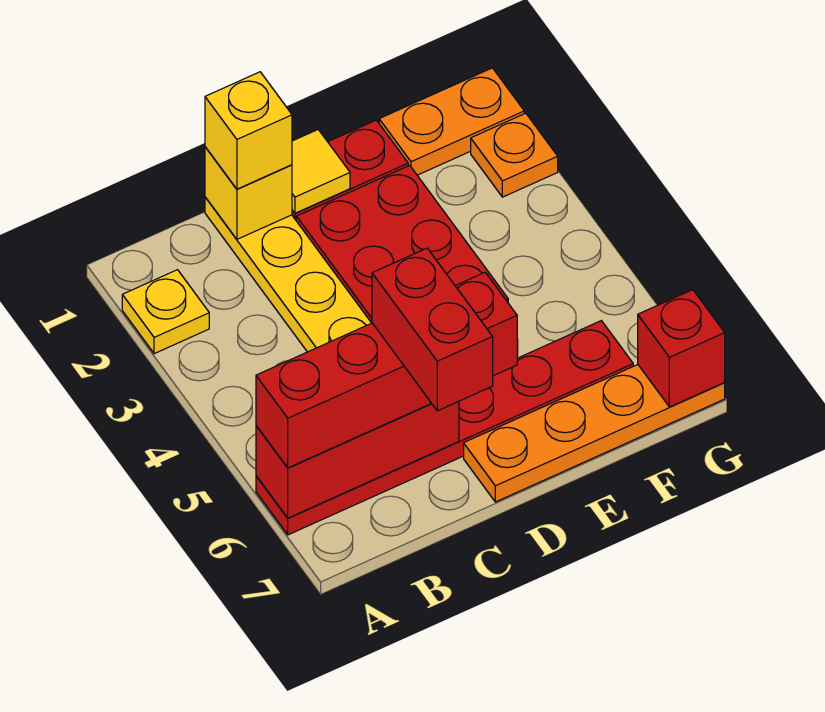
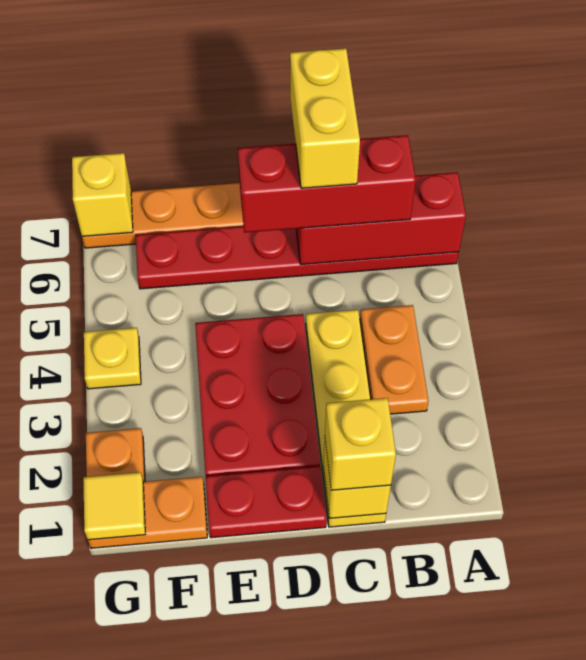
yellow 1x1 plate [122,270,209,354] -> yellow 1x1 plate moved to [84,328,141,389]
red 1x4 brick [256,272,517,468] -> red 1x3 brick [238,135,416,233]
none -> orange 1x2 plate [360,305,428,414]
red 1x2 brick [372,248,493,411] -> yellow 1x2 brick [290,48,360,188]
yellow 1x1 tile [292,130,350,213] -> yellow 1x1 tile moved to [83,472,145,540]
red 1x1 brick [638,290,725,407] -> yellow 1x1 brick [72,153,133,236]

